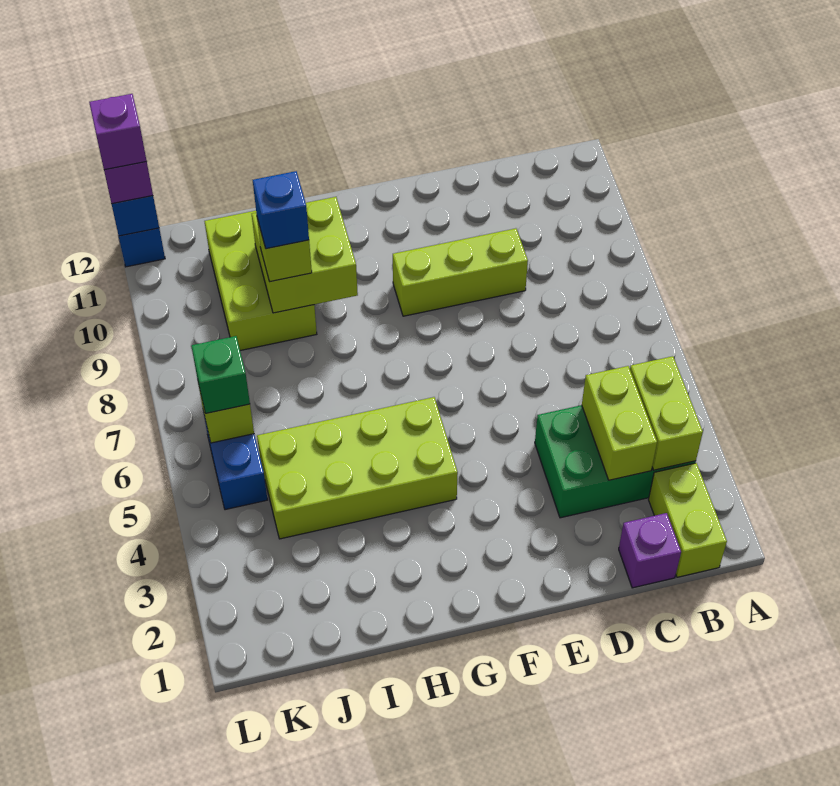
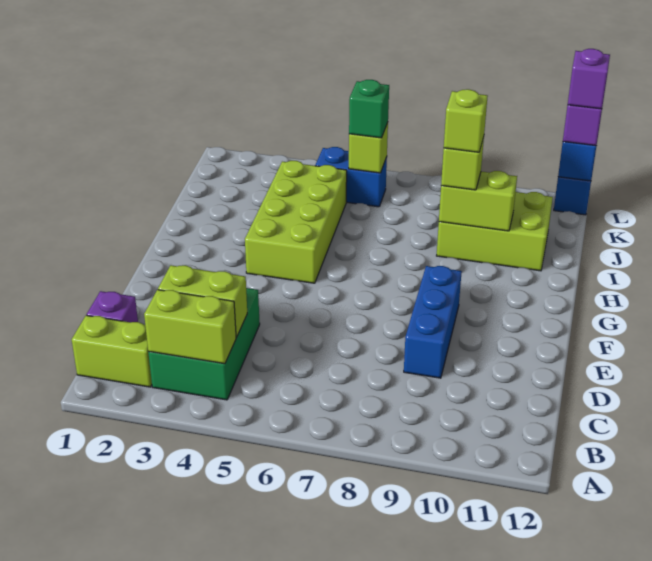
lime 1x3 brick [393,228,528,316] -> blue 1x3 brick [404,266,462,378]
lime 2x2 brick [252,197,358,313] -> lime 1x2 brick [439,171,517,231]
blue 1x1 brick [253,171,309,249] -> lime 1x1 brick [444,89,488,152]

